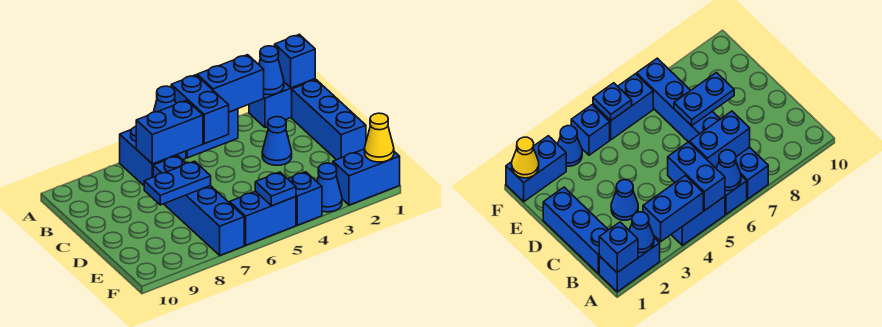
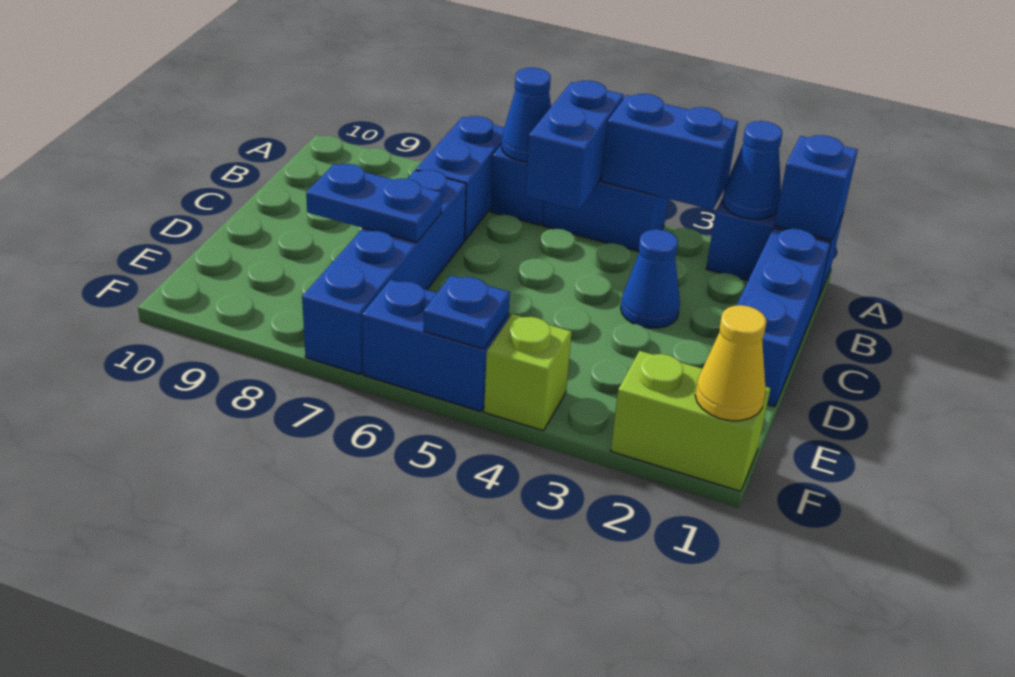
blue 1x2 brick [136,100,203,164] -> none
blue 1x2 brick [333,149,400,205] -> lime 1x2 brick [611,351,770,491]
blue 1x1 cone [317,163,342,212] -> none
blue 1x1 brick [288,172,322,225] -> lime 1x1 brick [484,314,572,431]

